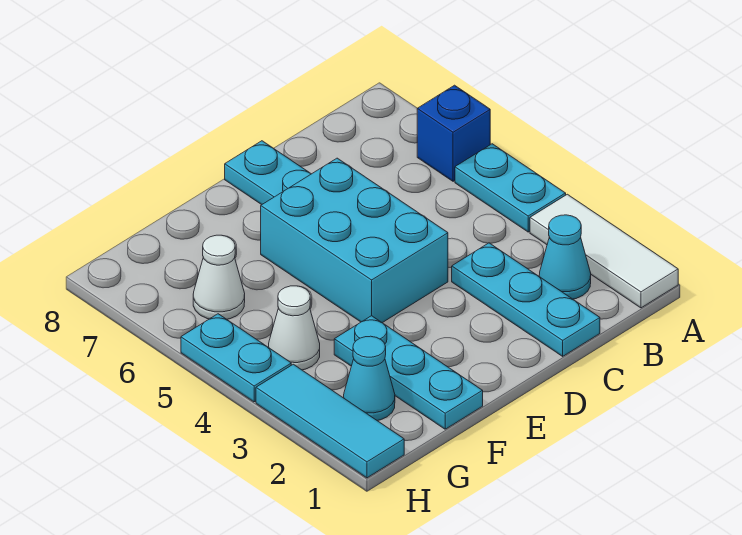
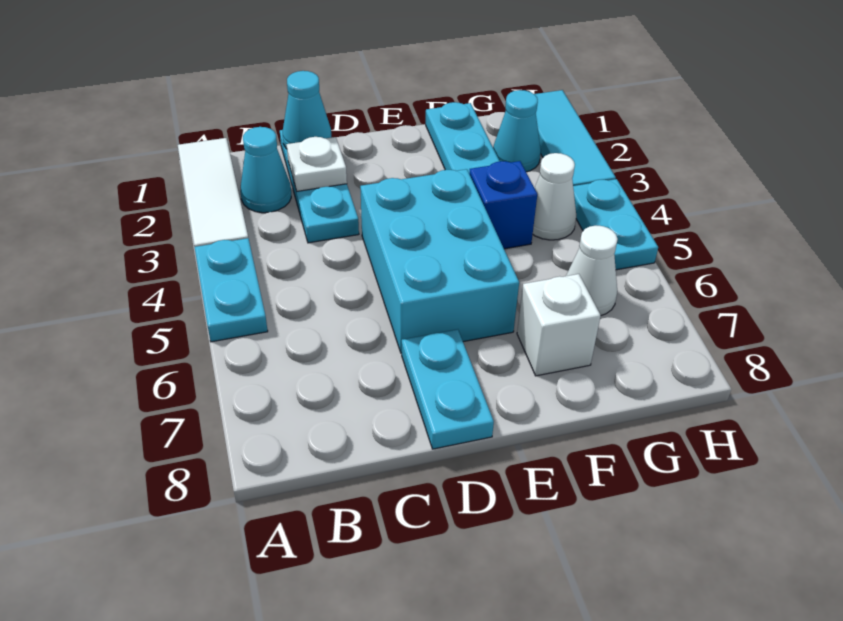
blue 1x1 brick [417,85,490,181] -> blue 1x1 brick moved to [469,161,537,249]
none -> cyan 1x1 cone [283,71,332,149]
none -> white 1x1 plate [286,137,347,191]
none -> white 1x1 brick [517,274,601,376]

